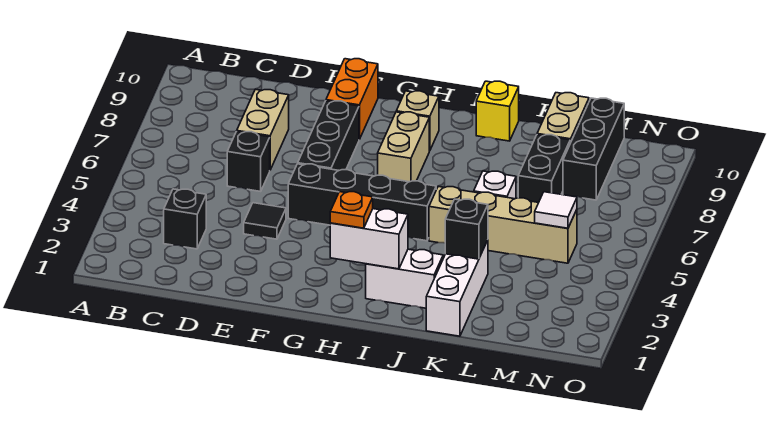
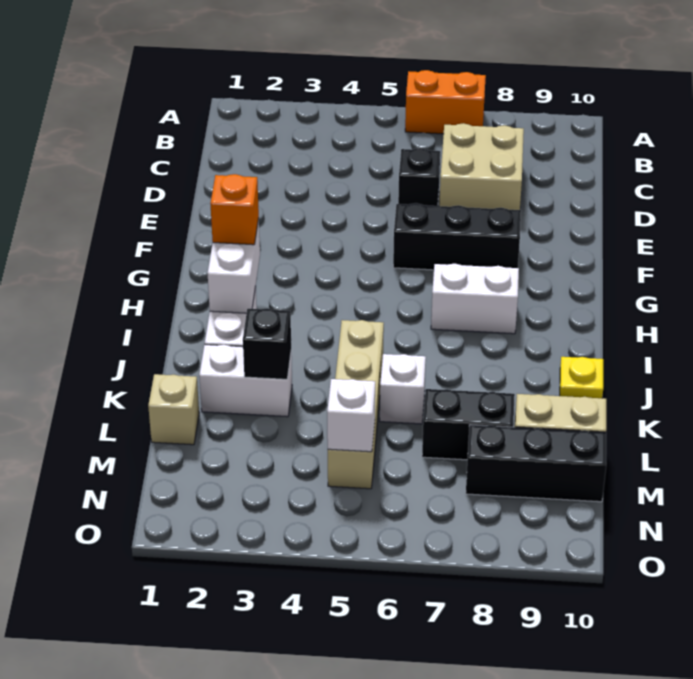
black 1x1 brick [164,189,206,249] -> none
tan 1x2 brick [237,89,289,170] -> tan 2x2 brick [439,123,524,210]
black 1x1 tile [244,203,286,239] -> none
black 1x4 brick [288,164,436,241] -> none
orange 1x2 brick [326,59,378,139] -> orange 1x2 brick moved to [405,70,486,134]
orange 1x1 plate [330,192,373,228] -> orange 1x1 brick [210,174,259,245]
tan 1x2 brick [378,112,429,182] -> white 1x2 brick [431,264,519,334]
tan 1x1 brick [396,91,439,151] -> tan 1x1 brick moved to [148,374,199,445]
yellow 1x1 brick [476,81,519,141] -> yellow 1x1 plate [560,357,603,398]
white 1x3 brick [426,240,488,336] -> white 1x2 brick [199,345,292,417]
white 1x1 tile [535,192,577,228] -> white 1x1 brick [327,379,375,452]

